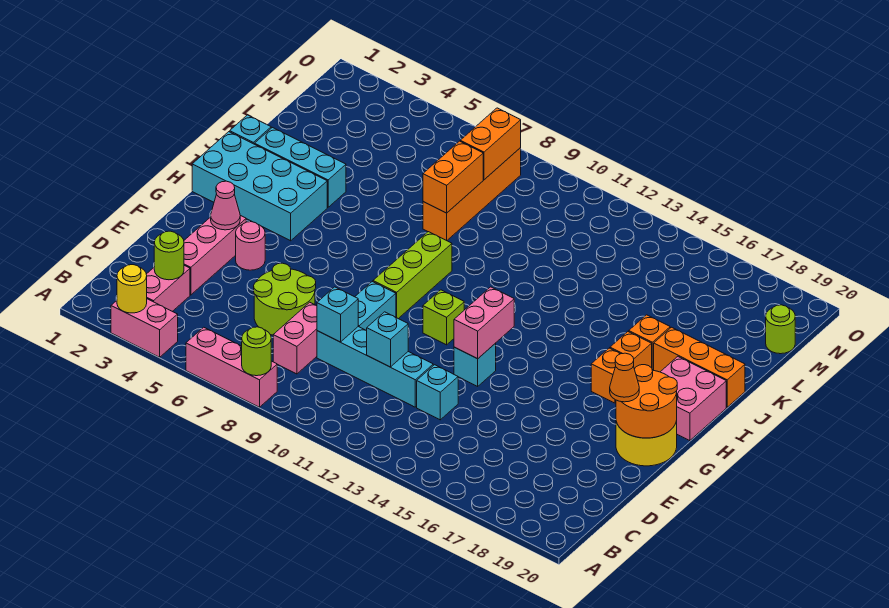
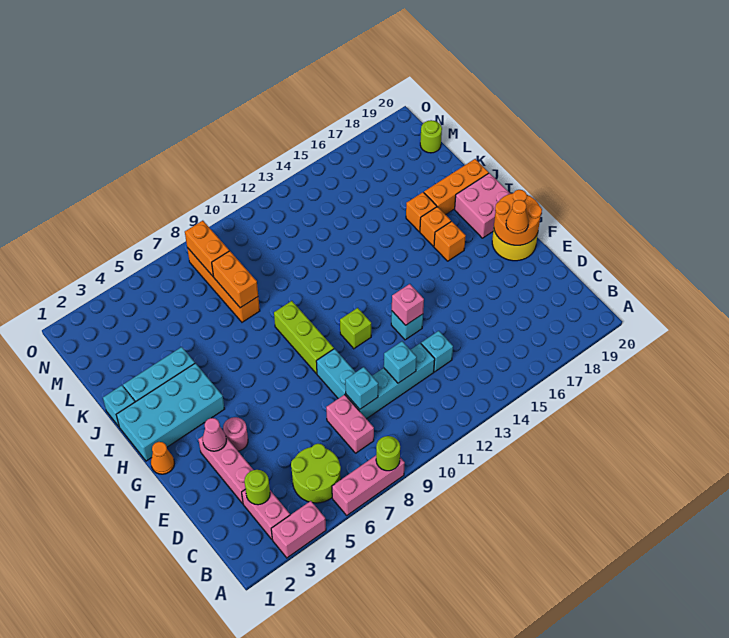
yellow 1x1 round brick [117,265,147,313] -> none
lime 2x2 round brick [254,263,316,335] -> lime 2x2 round brick moved to [291,444,341,503]
pink 1x2 brick [454,287,514,359] -> pink 1x1 brick [392,284,424,325]
none -> orange 1x1 cone [151,442,174,474]

